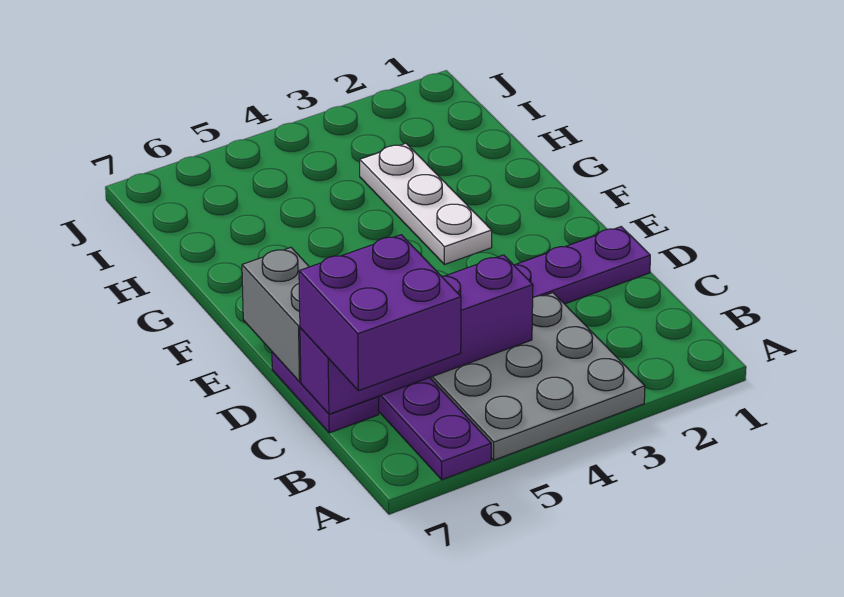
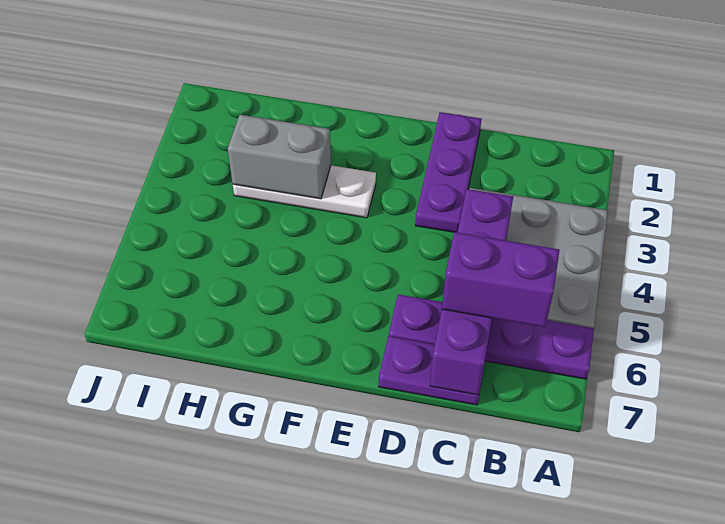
purple 2x2 brick [299,235,461,391] -> purple 1x2 brick [442,232,559,327]
grey 1x2 brick [242,247,309,382] -> grey 1x2 brick moved to [228,115,331,199]

